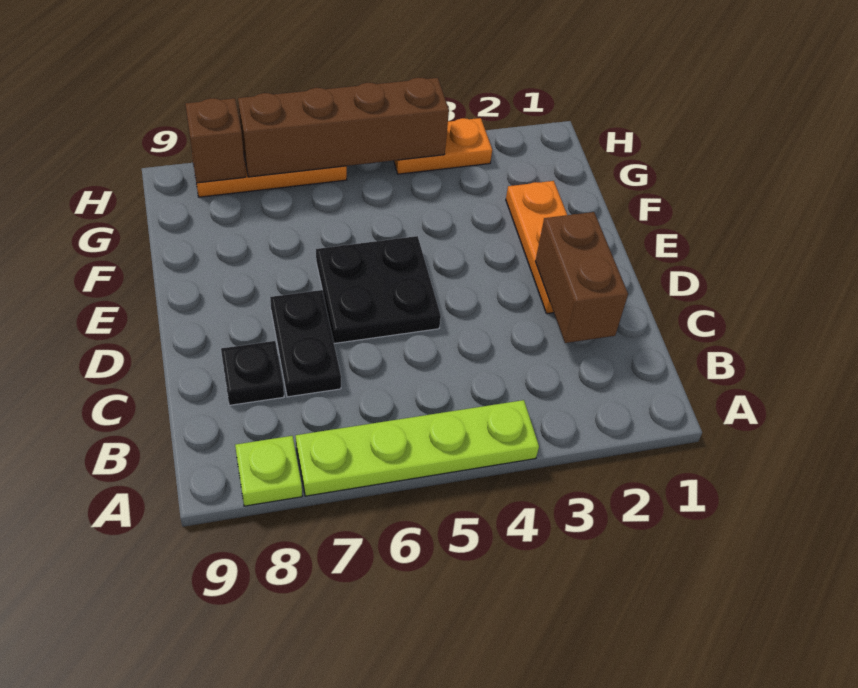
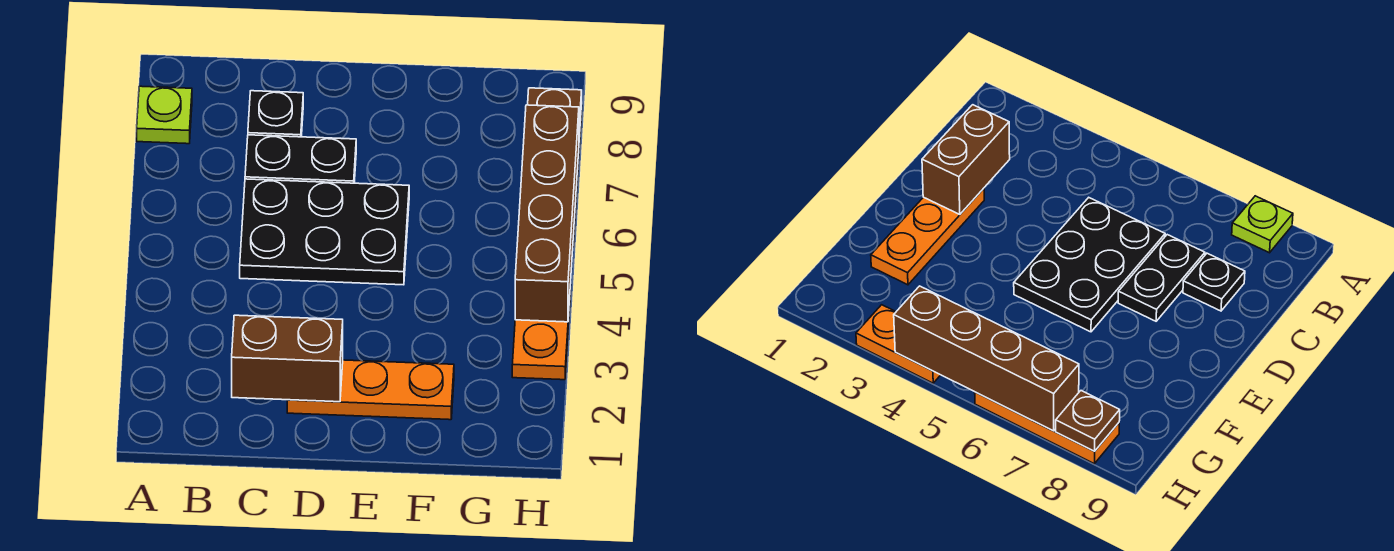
lime 1x4 plate [296,400,539,496] -> none
black 2x2 plate [316,236,441,343] -> black 2x3 plate [240,179,409,285]
brown 1x1 brick [185,98,246,183] -> brown 1x1 plate [528,88,582,137]

